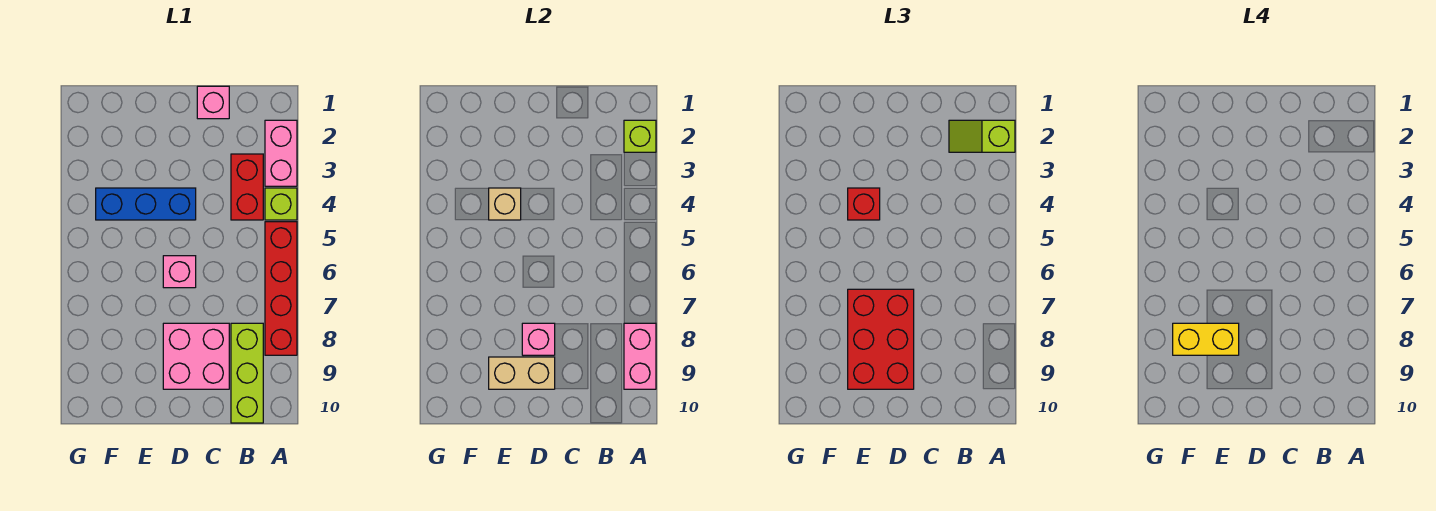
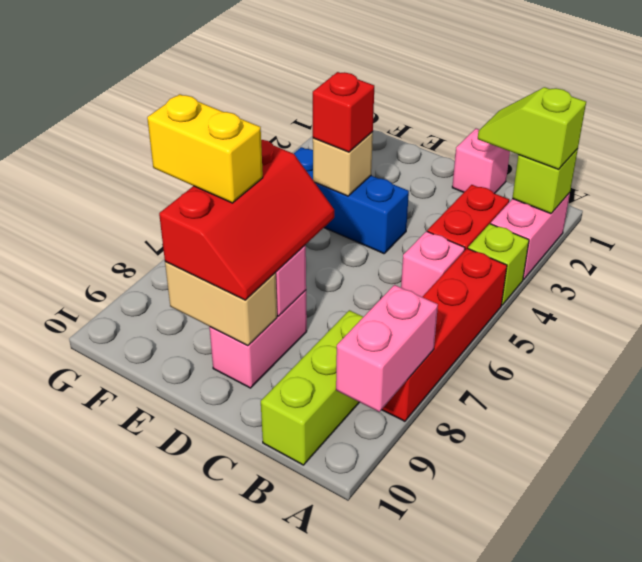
pink 2x2 brick [163,323,229,389] -> pink 1x2 brick [209,290,307,388]
pink 1x1 brick [163,256,196,288] -> pink 1x1 brick moved to [401,231,465,297]
red 2x3 brick [848,289,914,389] -> red 2x3 slope [159,140,334,300]

